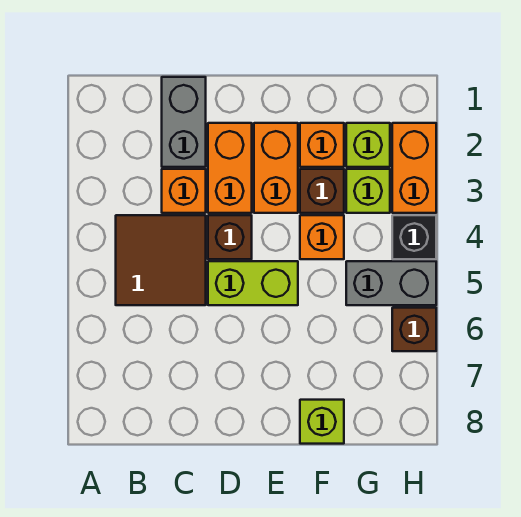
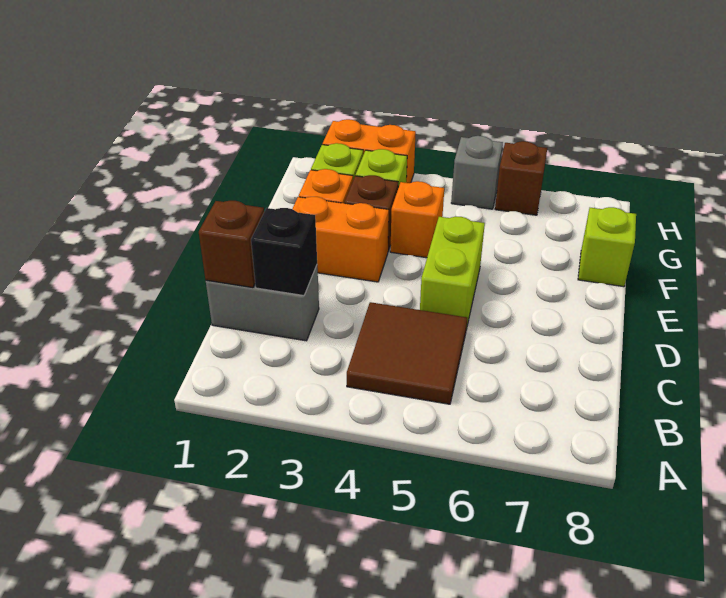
orange 1x1 brick [162,169,206,213] -> none
orange 1x2 brick [208,123,252,213] -> none
brown 1x1 brick [208,215,252,259] -> brown 1x1 brick moved to [199,201,264,288]
grey 1x2 brick [346,261,436,305] -> grey 1x1 brick [451,136,503,209]
black 1x1 brick [392,215,436,259] -> black 1x1 brick moved to [251,208,317,296]

